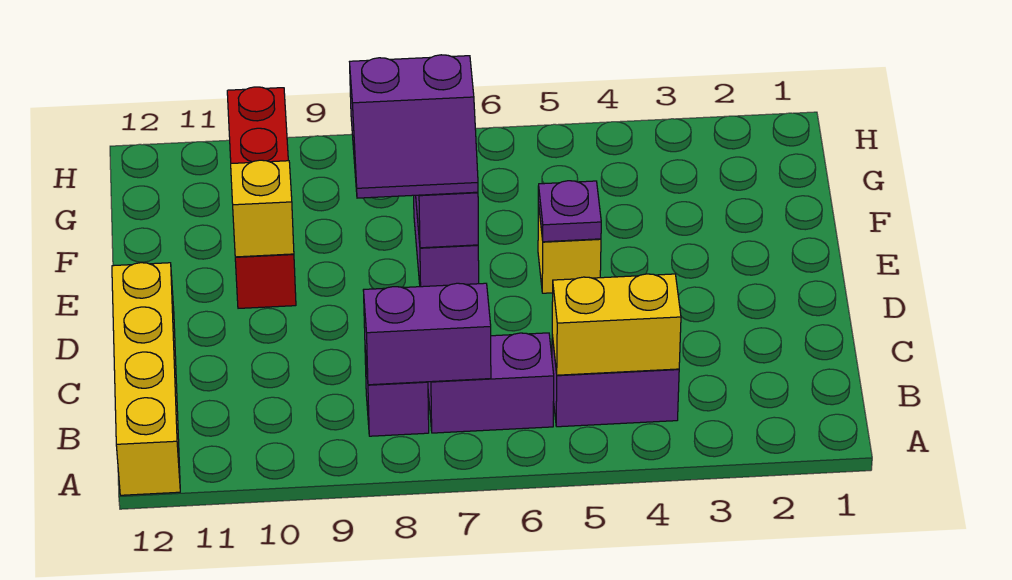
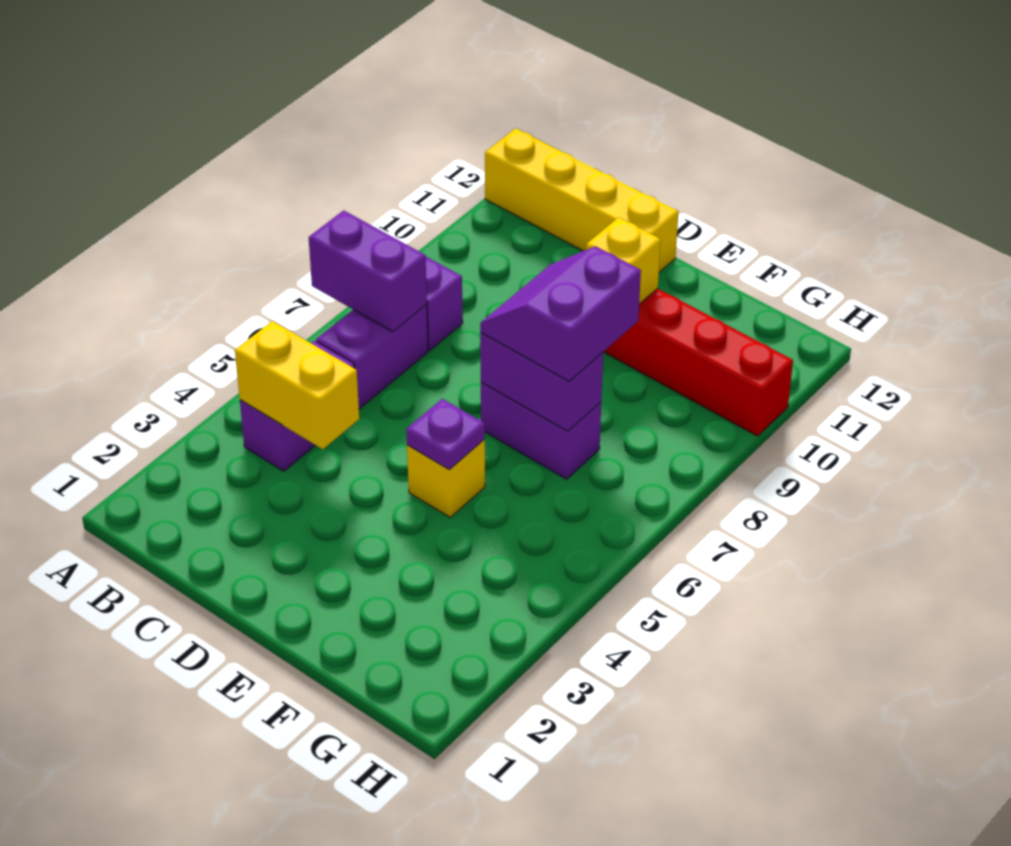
yellow 1x2 brick [552,274,681,375] -> yellow 1x2 brick turned to [235,321,359,449]
purple 1x2 brick [363,283,491,385] -> purple 1x2 brick turned to [309,210,427,332]

